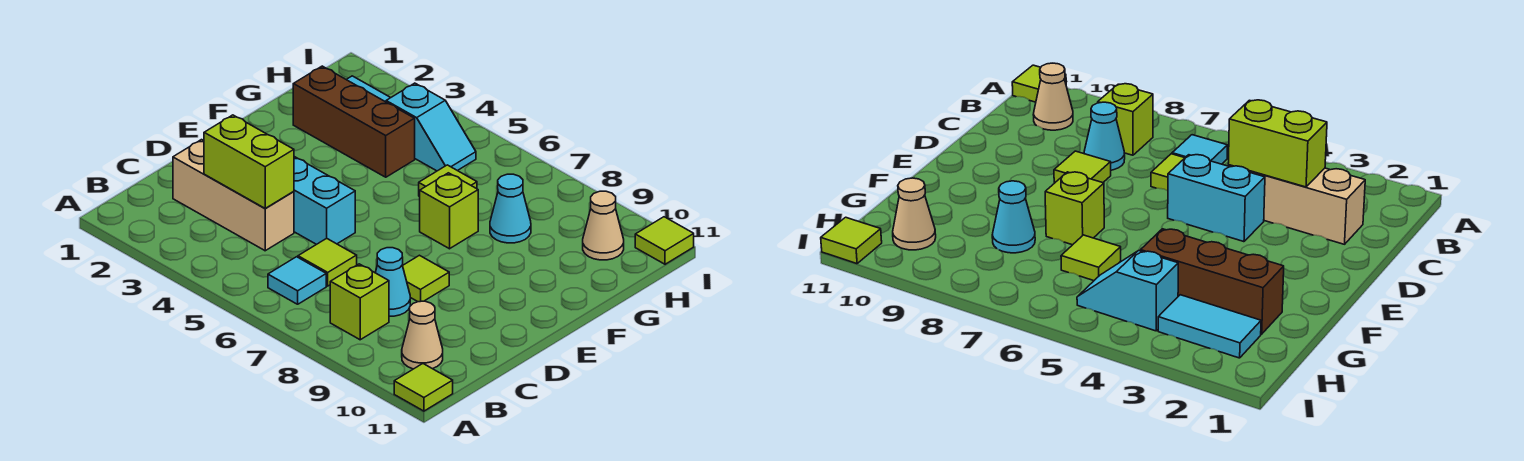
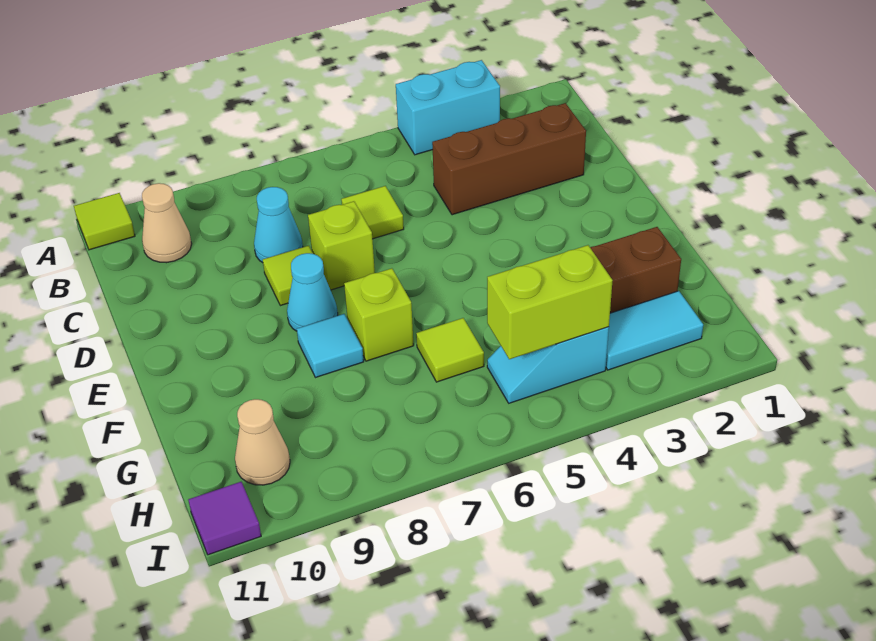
cyan 1x1 tile [268,257,326,304] -> cyan 1x1 tile moved to [297,314,364,378]
lime 1x1 brick [330,264,389,340] -> lime 1x1 brick moved to [308,201,375,290]
tan 1x3 brick [173,140,294,251] -> brown 1x3 brick [432,103,586,215]
lime 1x2 brick [204,115,294,208] -> lime 1x2 brick moved to [487,245,613,359]
cyan 1x2 brick [294,157,355,244] -> cyan 1x2 brick moved to [396,60,500,155]
cyan 1x1 cone [490,174,531,243] -> cyan 1x1 cone moved to [287,253,338,331]
lime 1x1 tile [635,217,694,264] -> purple 1x1 tile [188,482,261,555]

